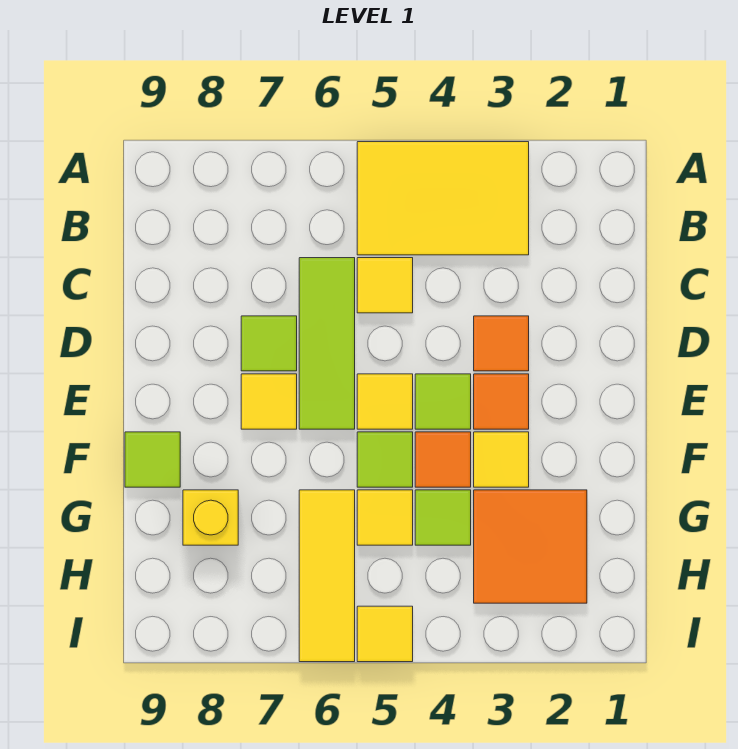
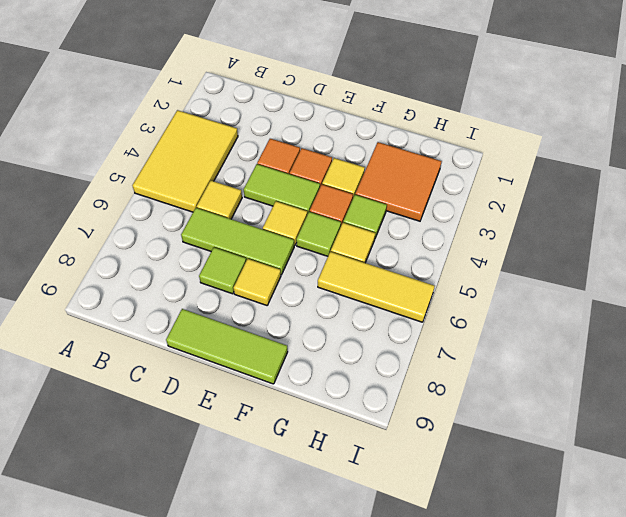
lime 1x1 tile [415,374,471,429] -> lime 1x2 tile [244,164,320,214]
lime 1x1 tile [125,432,180,487] -> lime 1x3 tile [166,309,288,384]
yellow 1x1 brick [183,490,238,545] -> none
yellow 1x1 tile [357,606,413,662] -> none

